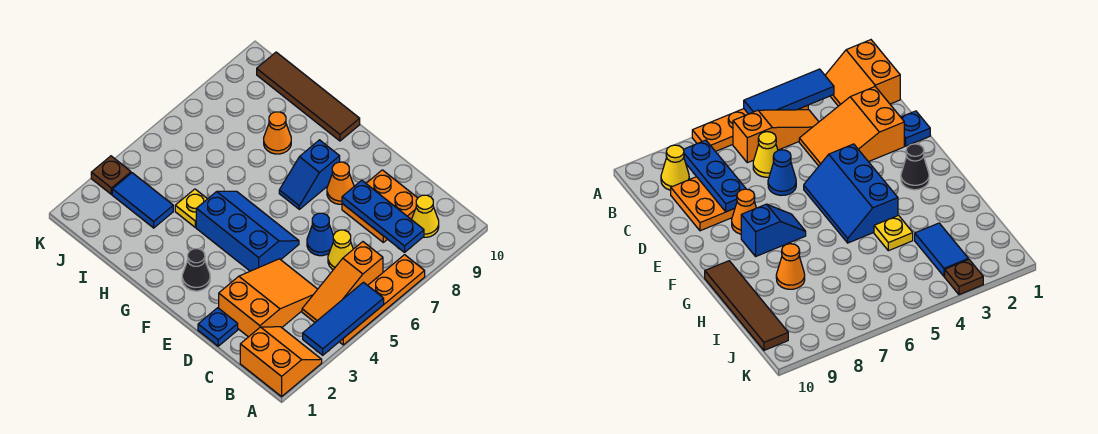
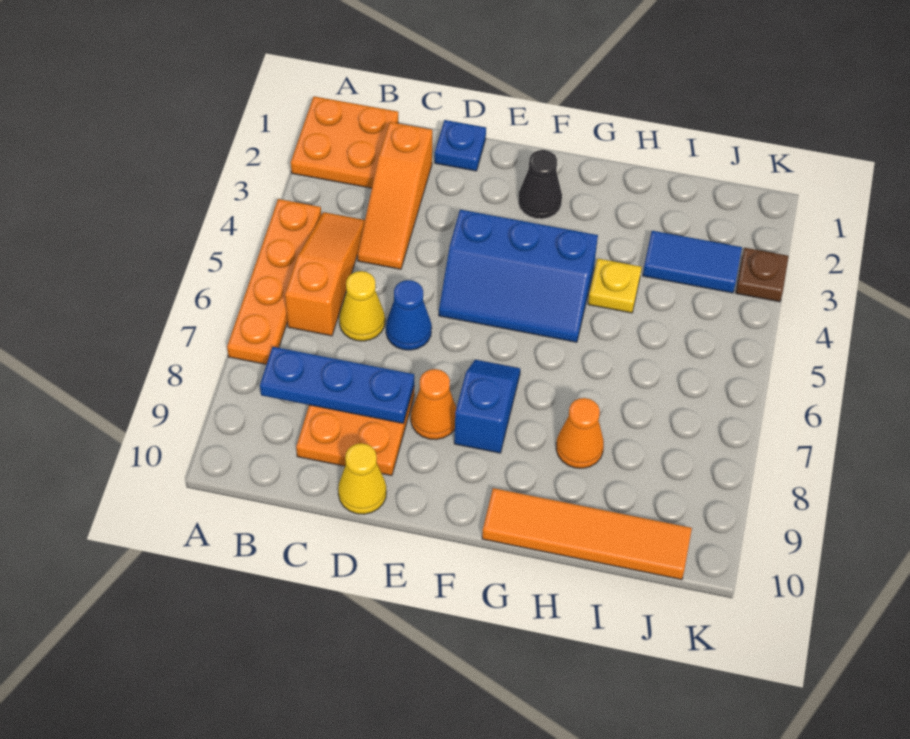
orange 2x2 slope [240,327,322,396] -> orange 2x2 plate [291,96,398,188]
blue 1x3 tile [303,282,384,355] -> none
yellow 1x1 cone [411,195,439,237] -> yellow 1x1 cone moved to [338,443,386,514]
orange 2x3 slope [219,259,318,337] -> orange 1x3 slope [358,122,432,269]
brown 1x4 tile [257,52,360,141] -> orange 1x4 tile [482,488,692,580]

